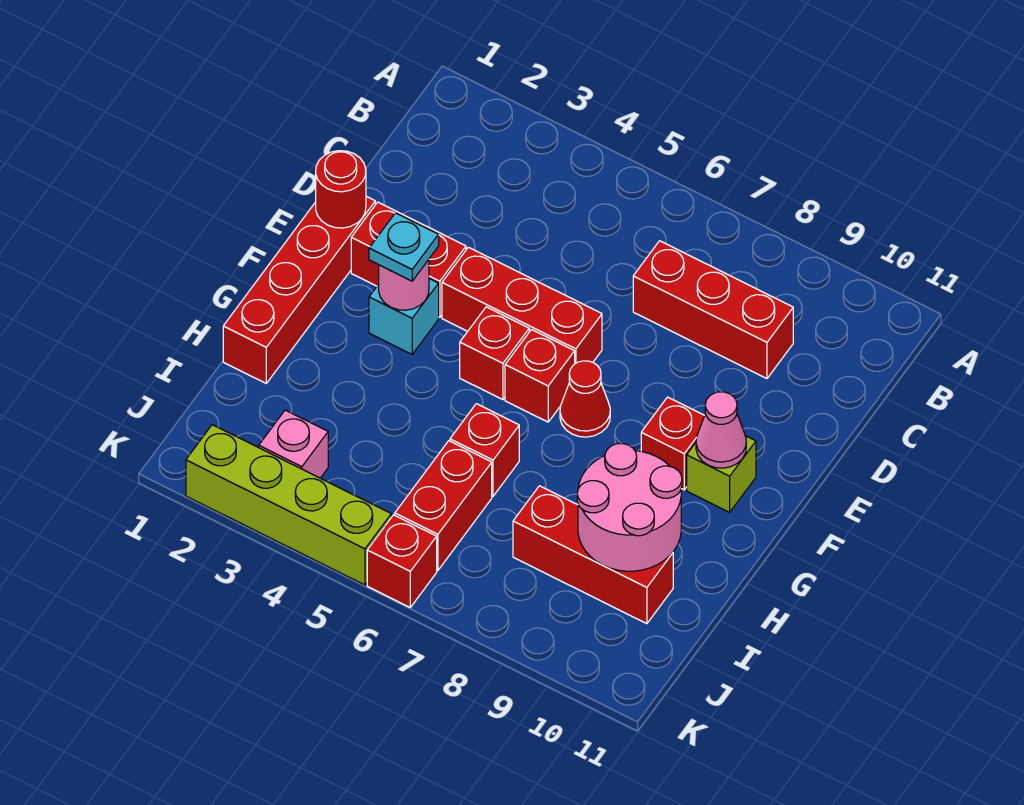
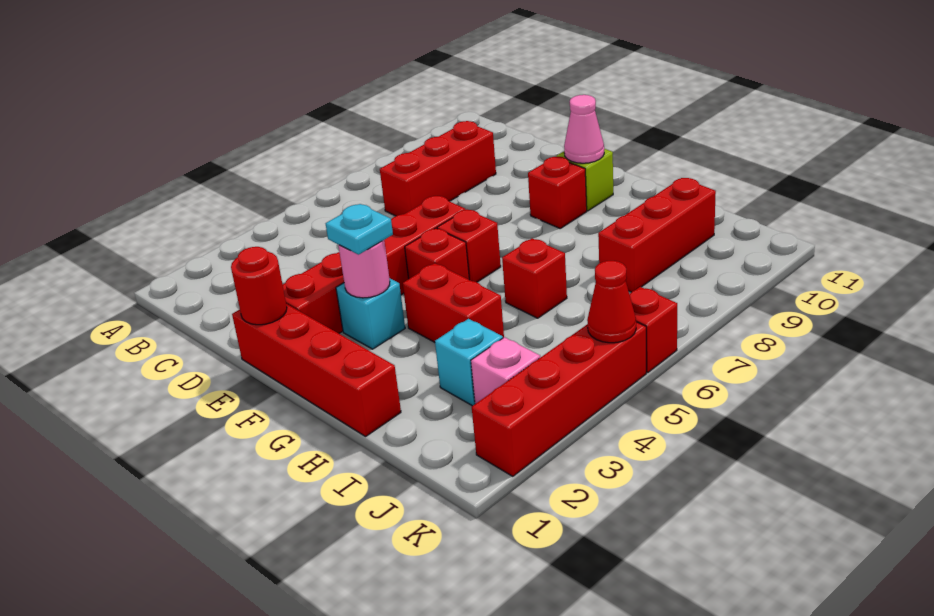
red 1x1 cone [560,361,610,437] -> red 1x1 cone moved to [587,261,636,343]
pink 2x2 round brick [577,444,682,571] -> none
none -> cyan 1x1 brick [435,319,503,406]
red 1x2 brick [395,441,492,570] -> red 1x2 brick moved to [403,263,504,342]
lime 1x4 brick [186,425,391,585] -> red 1x4 brick [472,322,646,476]

